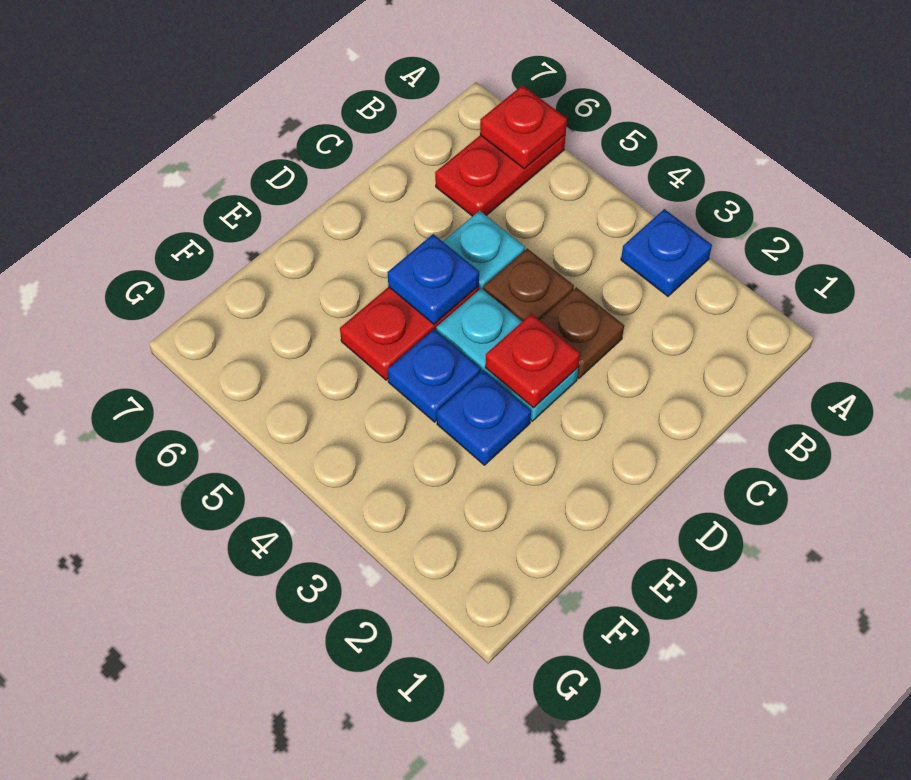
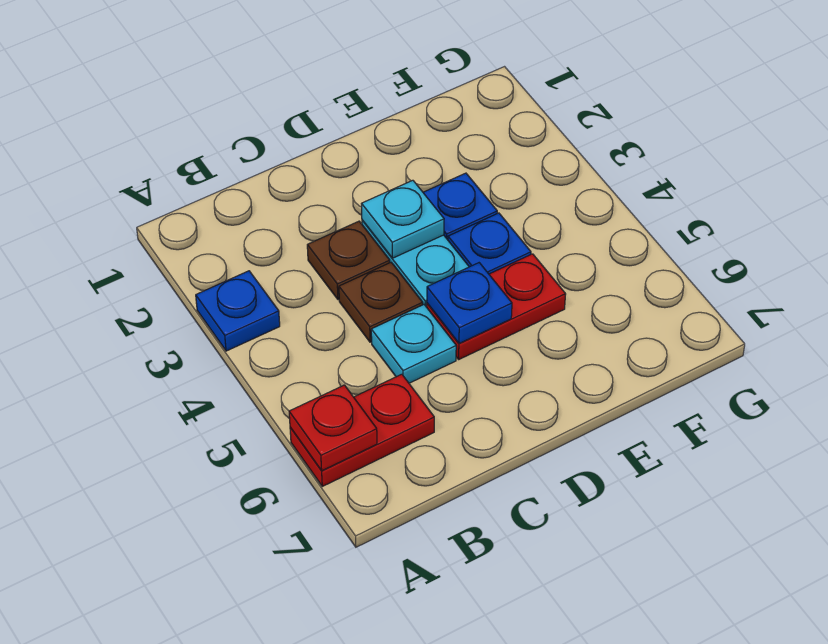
red 1x1 plate [485,314,580,408] -> cyan 1x1 plate [362,180,444,258]

